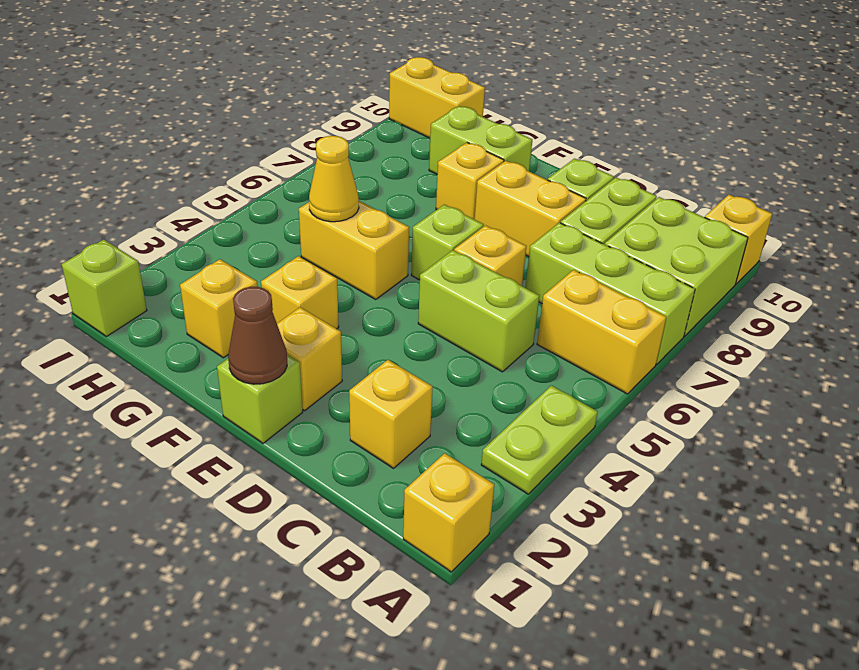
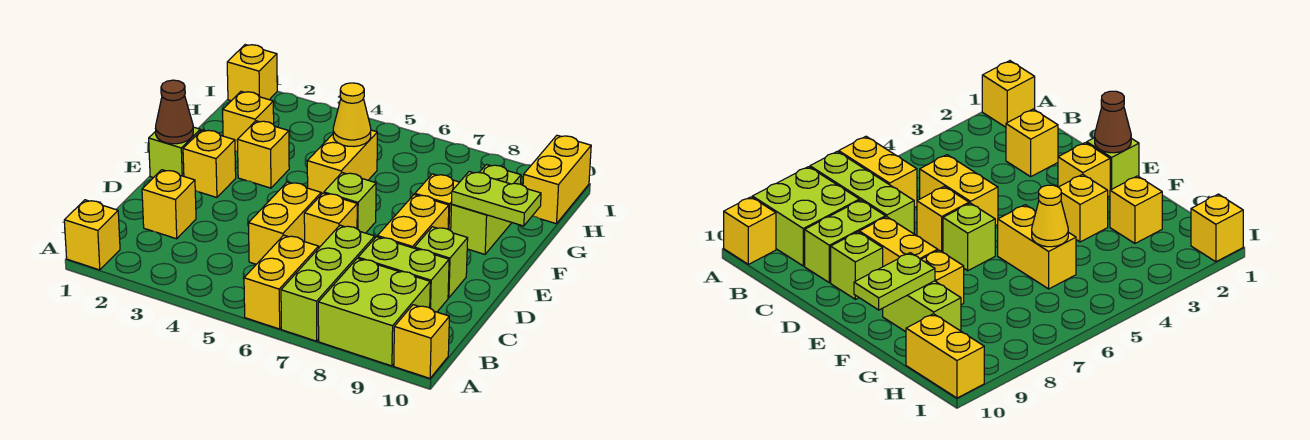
lime 1x2 plate [481,385,598,494] -> lime 1x2 plate moved to [452,172,541,226]
lime 1x2 brick [418,250,539,372] -> yellow 1x2 brick [248,182,321,264]
lime 1x1 brick [62,240,147,336] -> yellow 1x1 brick [227,45,277,101]

